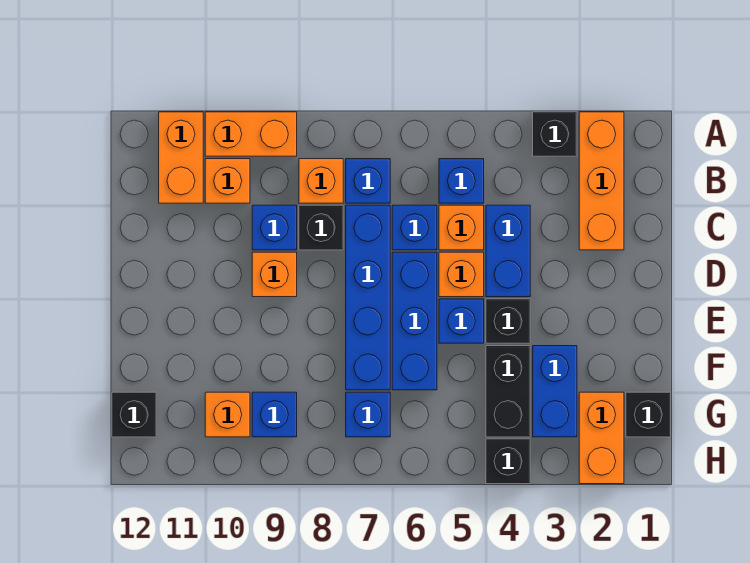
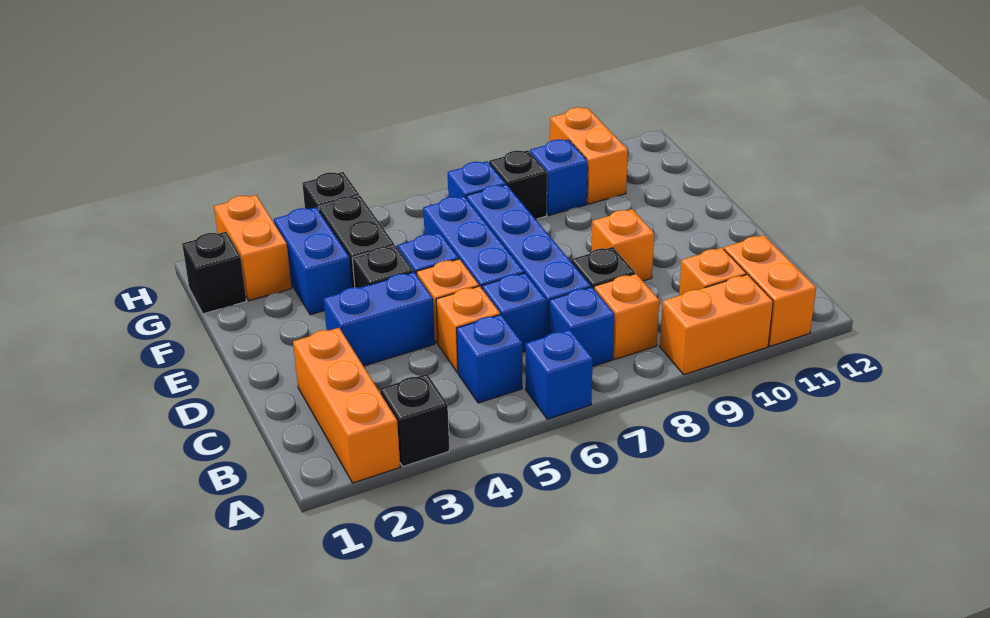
blue 1x2 brick [486,205,530,297] -> blue 1x2 brick turned to [324,272,435,366]
blue 1x1 brick [252,205,297,250] -> blue 1x1 brick moved to [526,330,593,419]
orange 1x1 brick [205,392,250,437] -> orange 1x2 brick [550,107,628,204]
black 1x1 brick [112,392,156,437] -> black 1x1 brick moved to [489,150,547,219]

